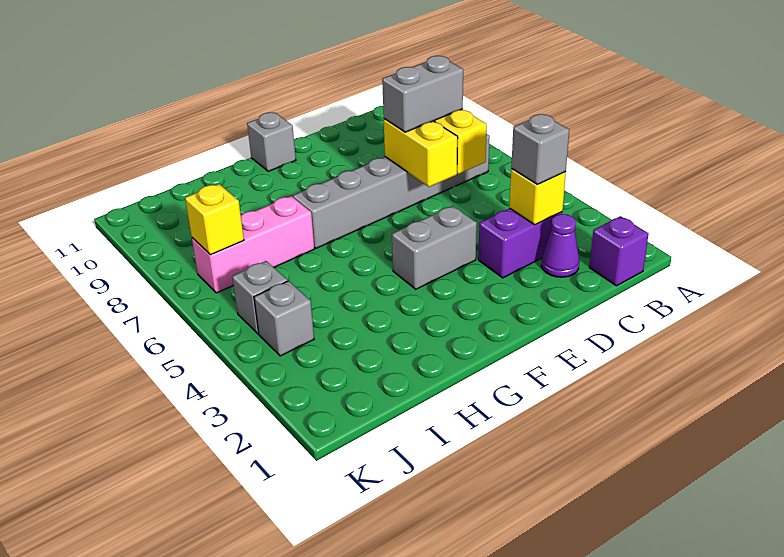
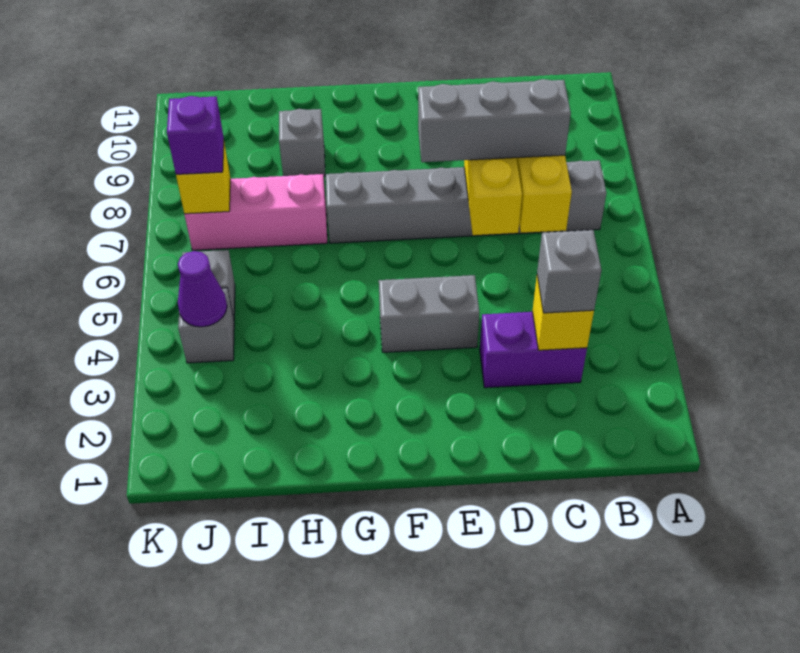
purple 1x1 brick [589,216,648,286] -> purple 1x1 brick moved to [167,96,224,174]
purple 1x1 cone [541,214,579,277] -> purple 1x1 cone moved to [178,251,227,327]
grey 1x2 brick [382,56,463,132] -> grey 1x3 brick [418,79,571,162]
grey 1x1 brick [247,113,296,171] -> grey 1x1 brick moved to [279,109,325,176]

